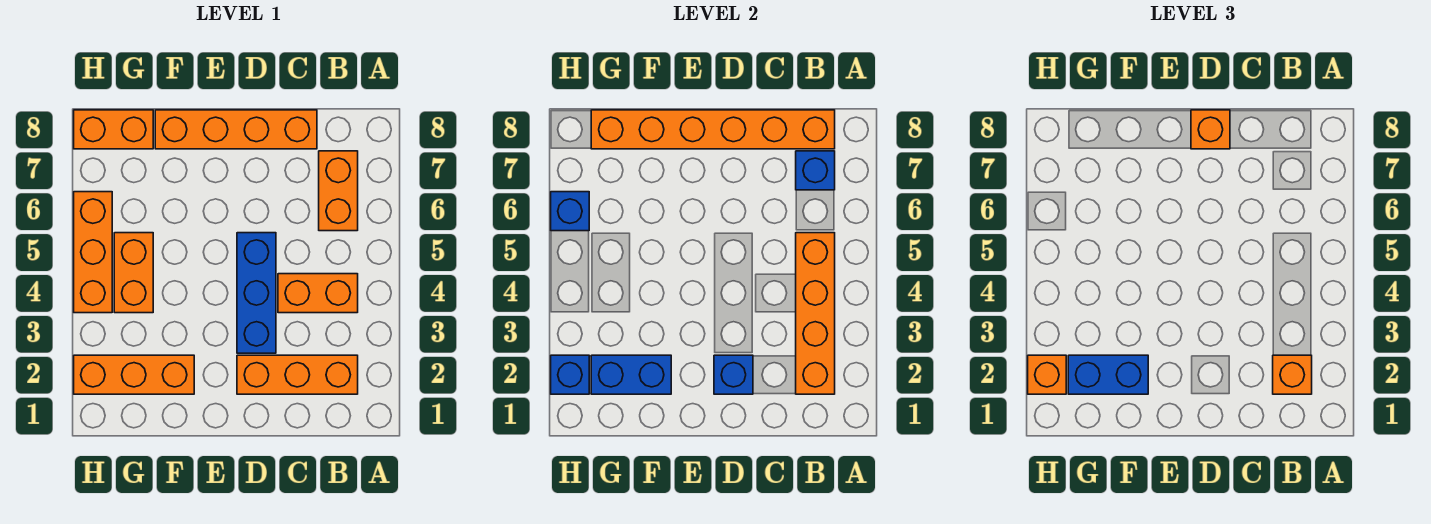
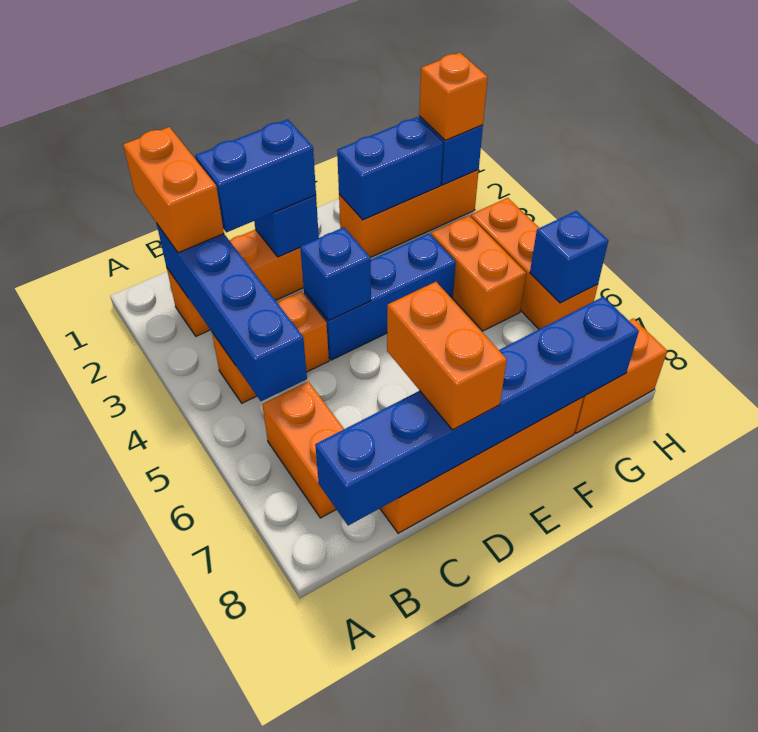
orange 1x4 brick [796,233,835,394] -> blue 1x4 brick [157,224,307,401]
orange 1x1 brick [1273,355,1312,394] -> orange 1x2 brick [123,127,224,253]
blue 1x1 brick [796,151,835,190] -> blue 1x1 brick moved to [300,227,371,321]
orange 1x6 brick [591,110,835,149] -> blue 1x6 brick [315,297,639,526]
blue 1x3 brick [237,233,276,353] -> blue 1x3 brick turned to [304,234,456,360]
orange 1x1 brick [1191,110,1230,149] -> orange 1x2 brick [387,282,507,430]
blue 1x2 brick [1068,355,1148,394] -> blue 1x2 brick moved to [195,119,316,232]

